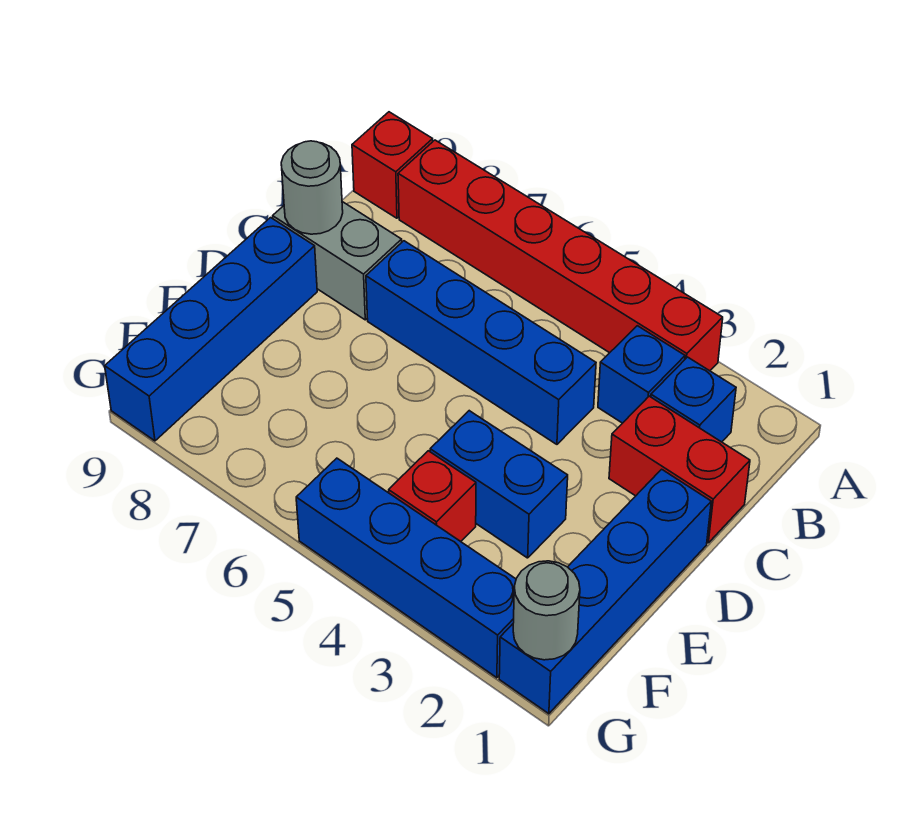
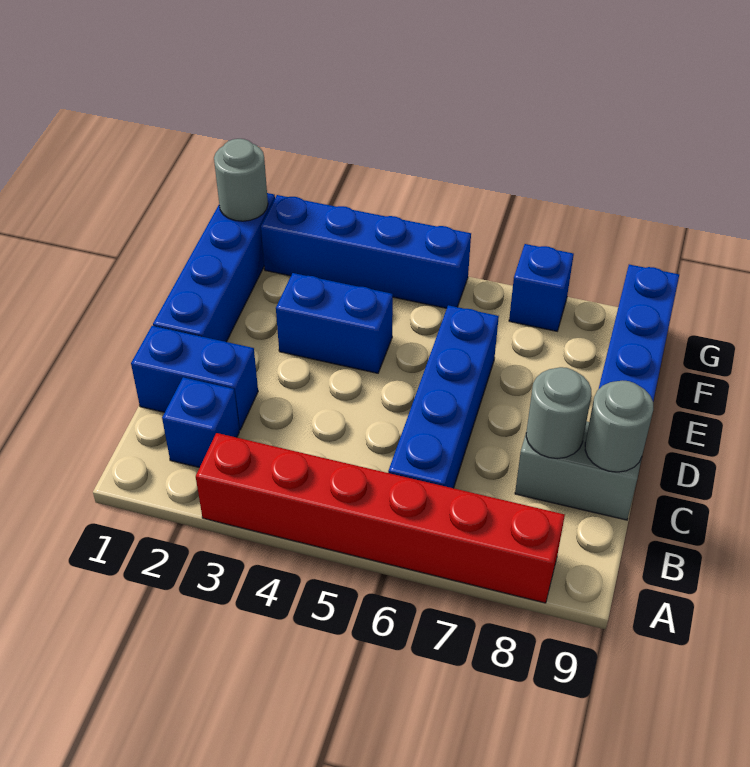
red 1x1 brick [352,112,433,218] -> none
blue 1x1 brick [598,326,685,423] -> blue 1x1 brick moved to [509,244,574,331]
red 1x2 brick [609,396,750,543] -> blue 1x2 brick [131,326,258,430]
blue 1x4 brick [366,241,596,444] -> blue 1x4 brick turned to [388,305,499,488]
none -> grey 1x1 round brick [526,367,591,459]
red 1x1 brick [389,451,476,541] -> none

